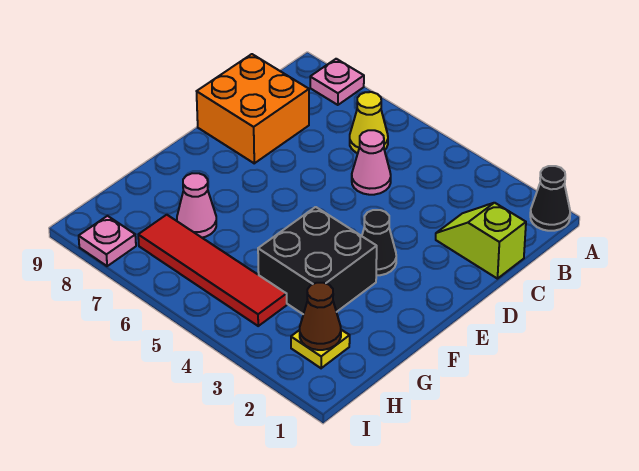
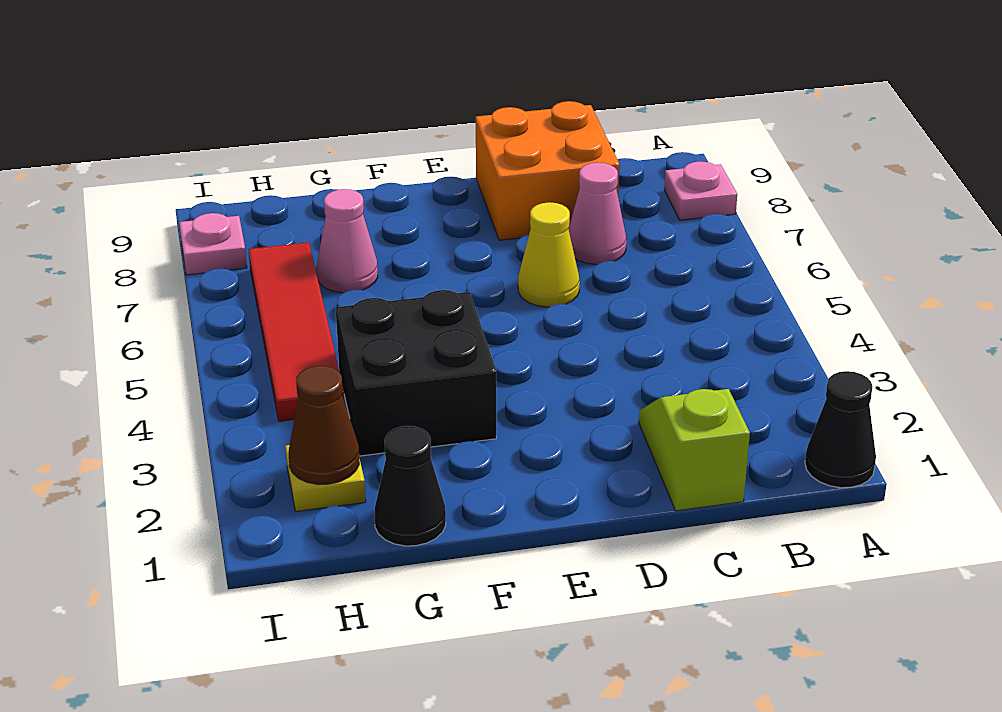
yellow 1x1 cone [350,92,388,153] -> yellow 1x1 cone moved to [518,202,580,307]
pink 1x1 cone [352,130,391,195] -> pink 1x1 cone moved to [569,163,626,264]
black 1x1 cone [362,210,396,275] -> black 1x1 cone moved to [375,426,446,546]

